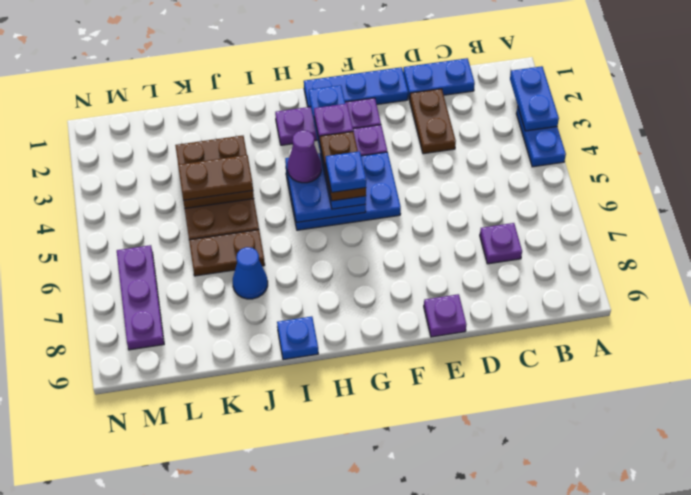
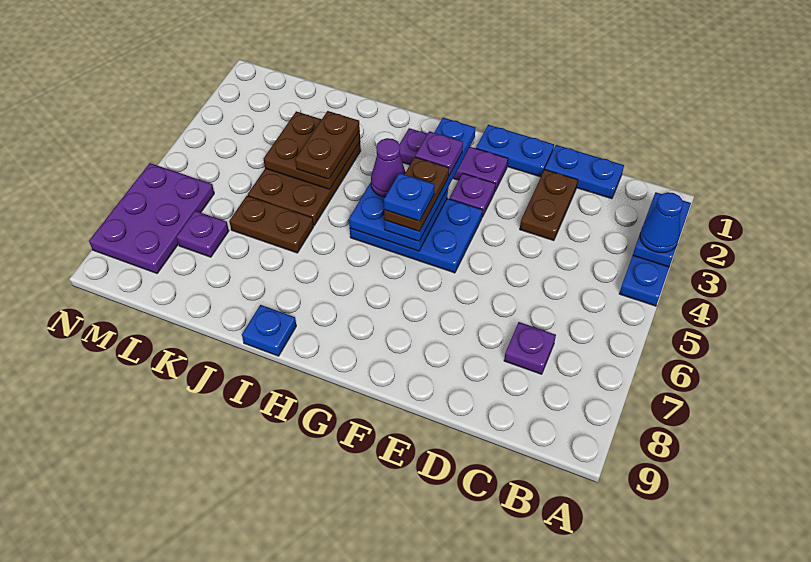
blue 1x3 plate [304,67,408,107] -> blue 1x2 plate [476,125,554,177]
purple 1x1 plate [424,294,467,337] -> purple 1x1 plate moved to [176,211,229,257]
brown 1x2 plate [178,155,253,200] -> brown 1x2 plate turned to [295,111,360,179]
blue 1x1 cone [233,247,268,299] -> blue 1x1 cone moved to [640,192,683,253]
purple 1x3 plate [117,245,164,350] -> purple 2x3 plate [89,163,214,273]

